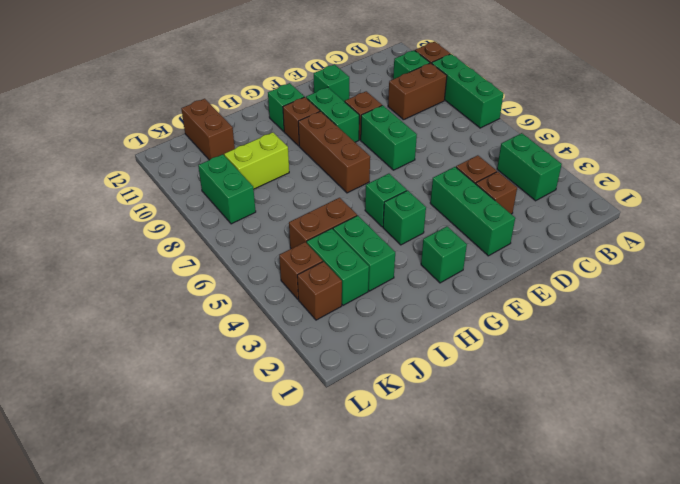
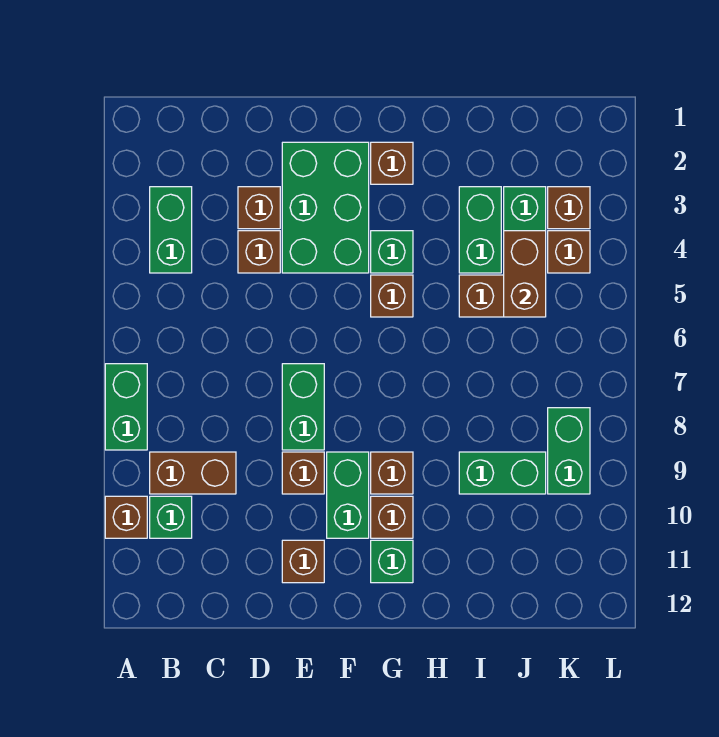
green 1x3 brick [432,54,504,128] -> green 1x2 brick [105,364,147,450]
green 1x3 brick [430,167,515,256] -> green 2x3 brick [282,142,369,273]
green 1x1 brick [314,65,349,102] -> brown 1x1 brick [282,540,324,583]
green 1x1 brick [421,226,467,283] -> brown 1x1 brick [371,142,413,184]
green 1x1 brick [365,174,407,227] -> brown 1x1 brick [371,275,413,317]
brown 1x3 brick [298,111,370,193] -> brown 1x1 brick [371,452,413,494]
lime 1x2 brick [224,132,289,189] -> green 1x2 brick [459,452,546,494]
brown 1x2 brick [181,99,235,160] -> brown 1x2 brick moved to [504,231,546,317]

